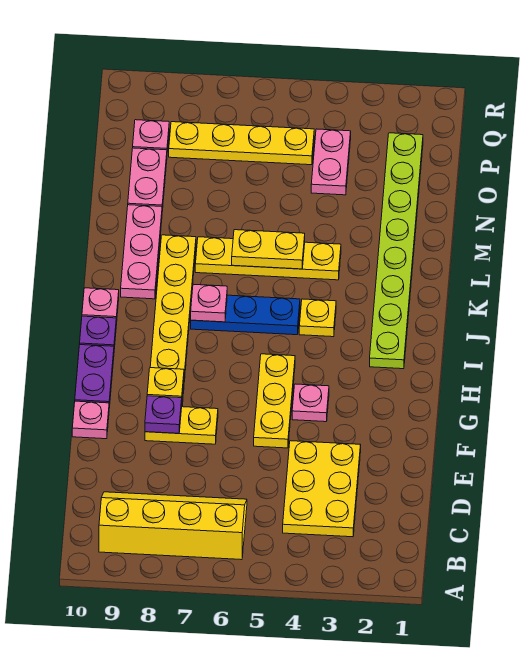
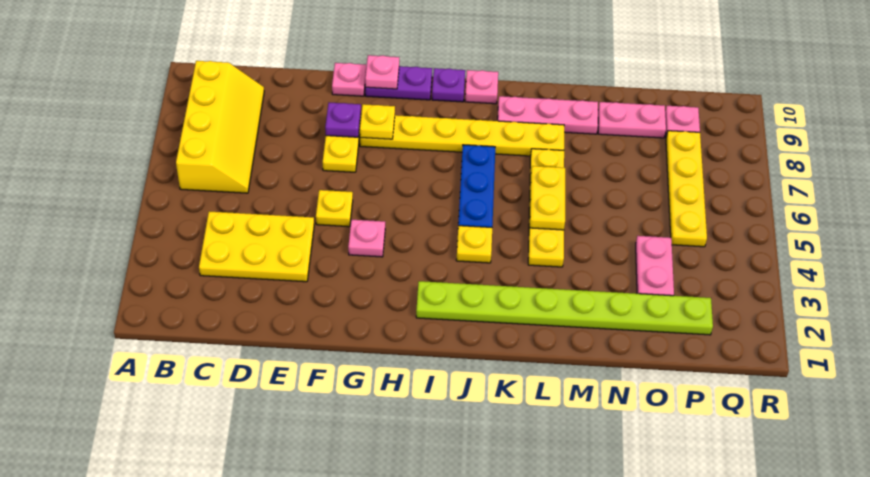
yellow 1x3 plate [254,354,295,448] -> yellow 1x1 plate [316,190,353,227]
pink 1x1 plate [191,284,227,322] -> pink 1x1 plate moved to [365,55,399,89]
pink 1x2 plate [311,129,351,195] -> pink 1x2 plate turned to [636,236,674,296]

